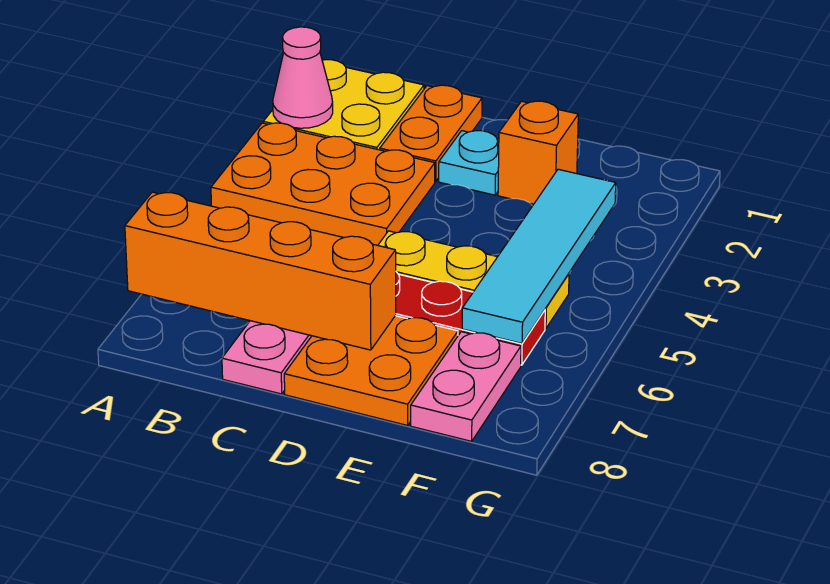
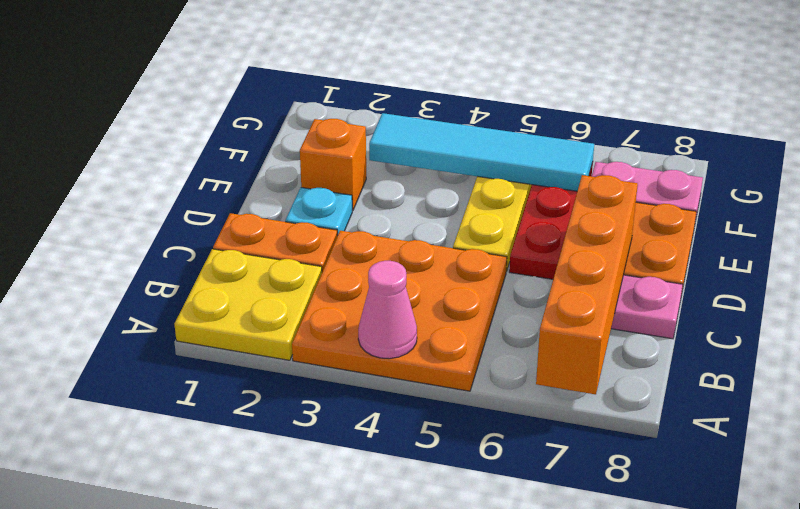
pink 1x1 cone [273,27,333,128] -> pink 1x1 cone moved to [358,261,417,359]
orange 2x3 plate [211,123,435,245] -> orange 3x3 plate [292,231,507,391]

